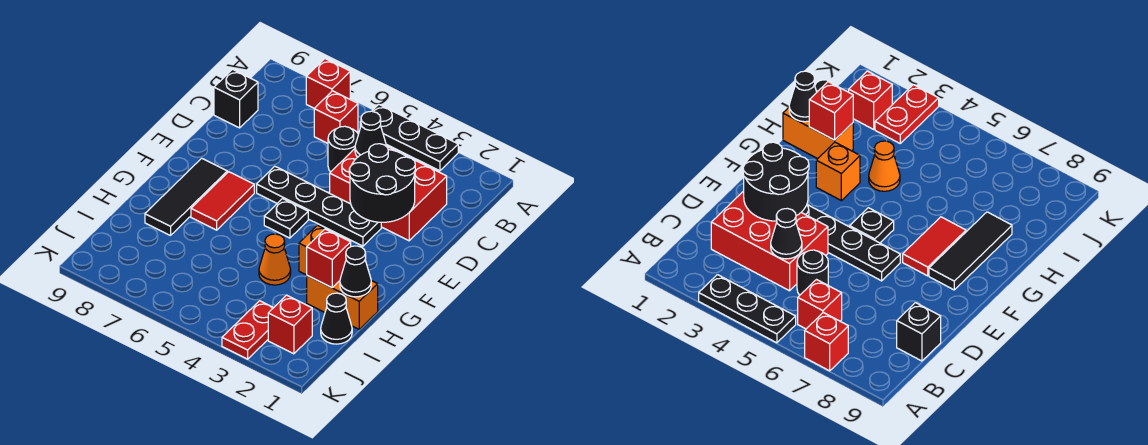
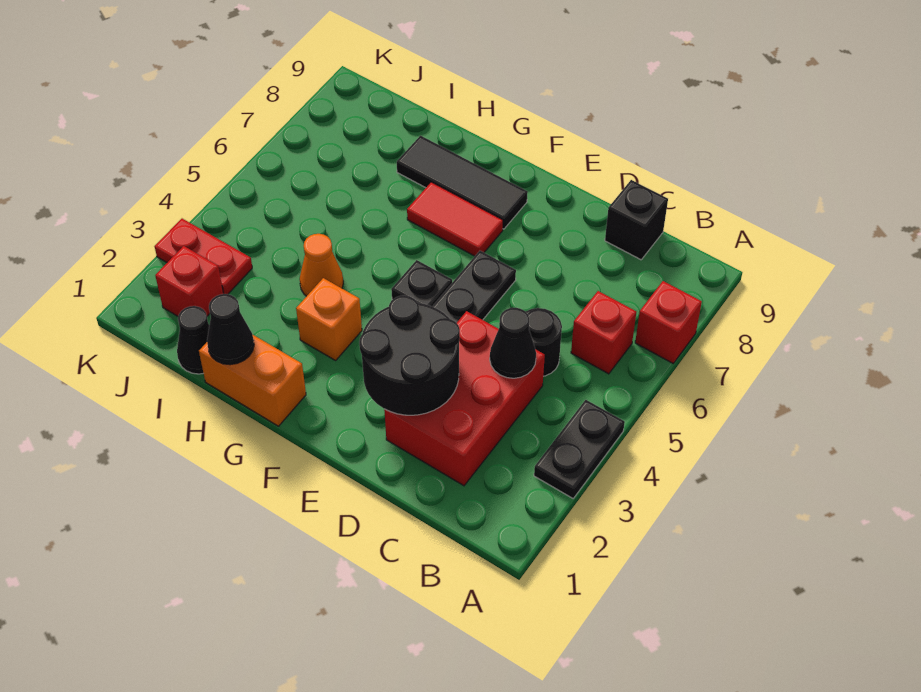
black 1x3 plate [360,104,458,171] -> black 1x2 plate [534,400,625,498]
orange 1x2 brick [307,276,378,329] -> orange 1x2 brick turned to [199,335,306,426]
red 1x1 brick [307,229,351,288] -> none

